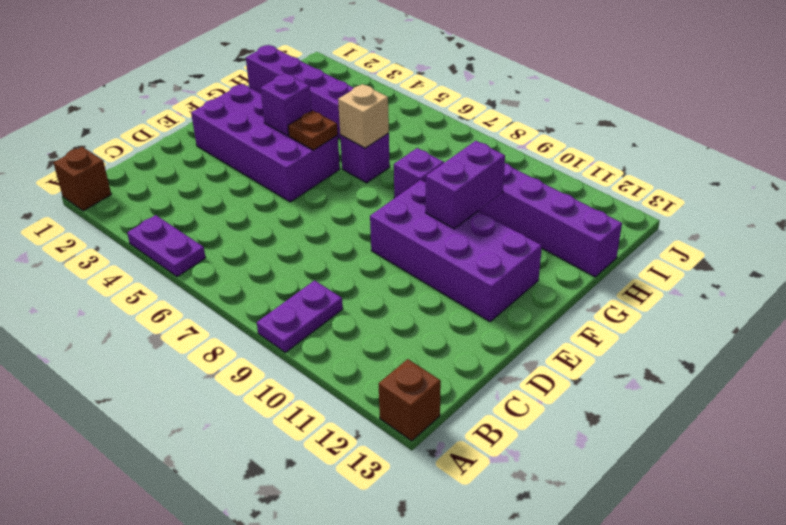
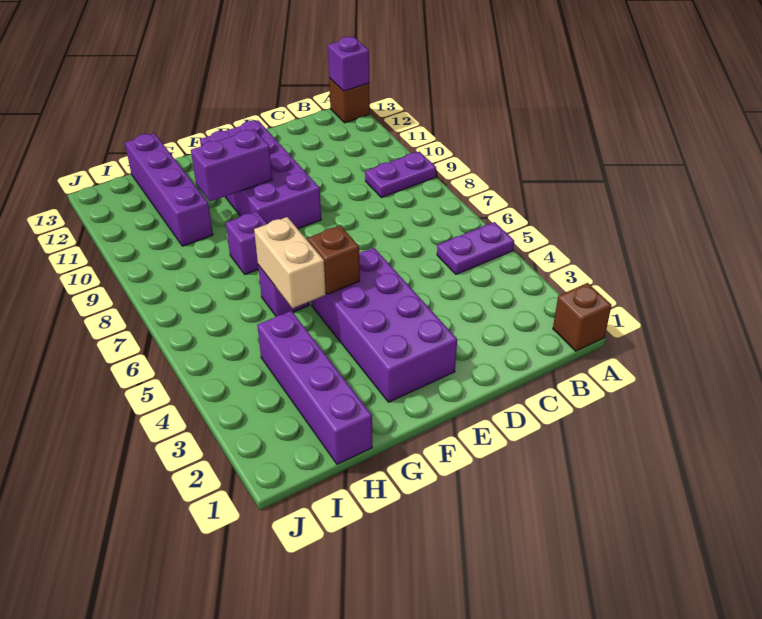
purple 1x2 plate [127,215,206,277] -> purple 1x2 plate turned to [437,222,514,274]
purple 1x1 brick [261,73,312,136] -> purple 1x1 brick moved to [328,37,369,91]
brown 1x1 plate [288,111,338,150] -> brown 1x1 brick [307,225,360,294]
tan 1x1 brick [338,84,389,148] -> tan 1x2 brick [254,217,326,308]

